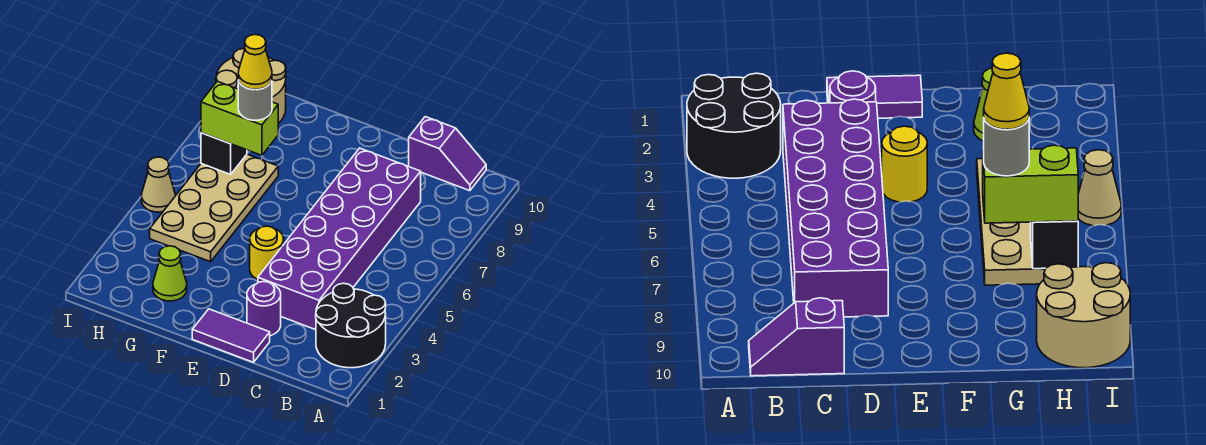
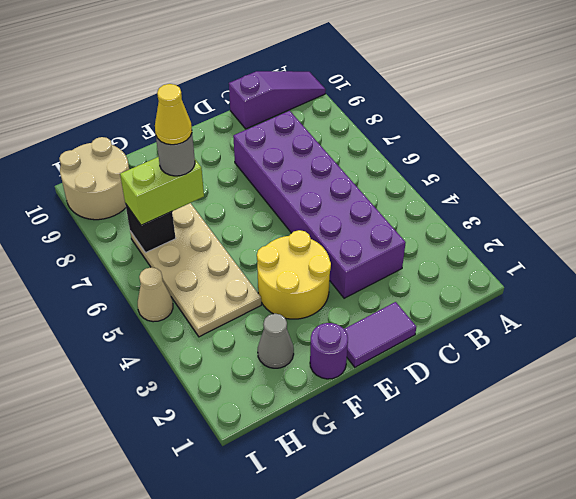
black 2x2 round brick [316,283,386,368] -> none
purple 1x2 slope [409,117,486,191] -> purple 1x3 slope [229,71,326,129]
purple 1x1 round brick [247,281,281,336] -> purple 1x1 round brick moved to [310,323,348,379]
yellow 1x1 round brick [250,226,284,279] -> yellow 2x2 round brick [257,230,331,319]
lime 1x1 cone [153,246,187,301] -> grey 1x1 cone [258,314,294,368]

